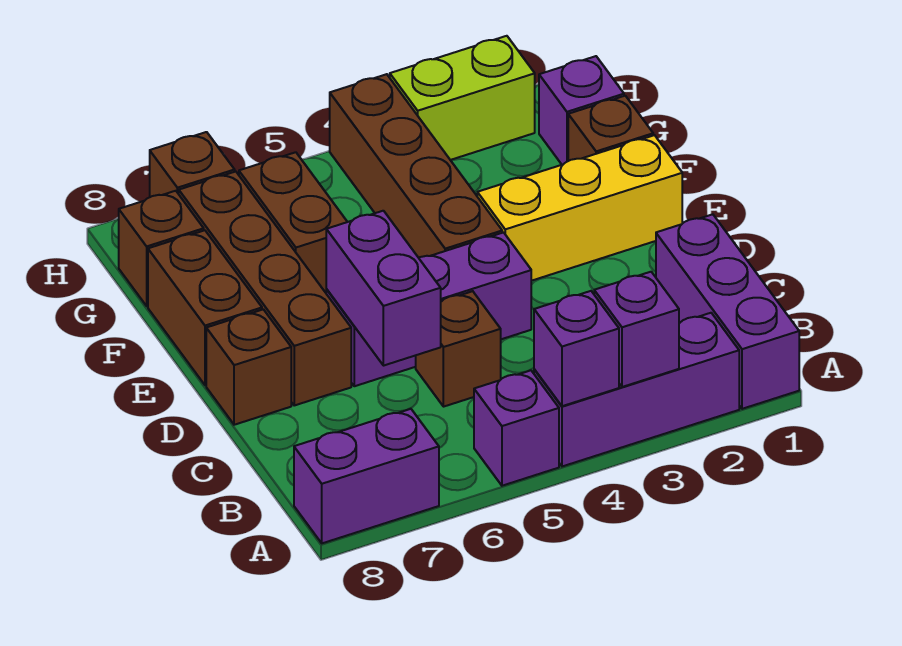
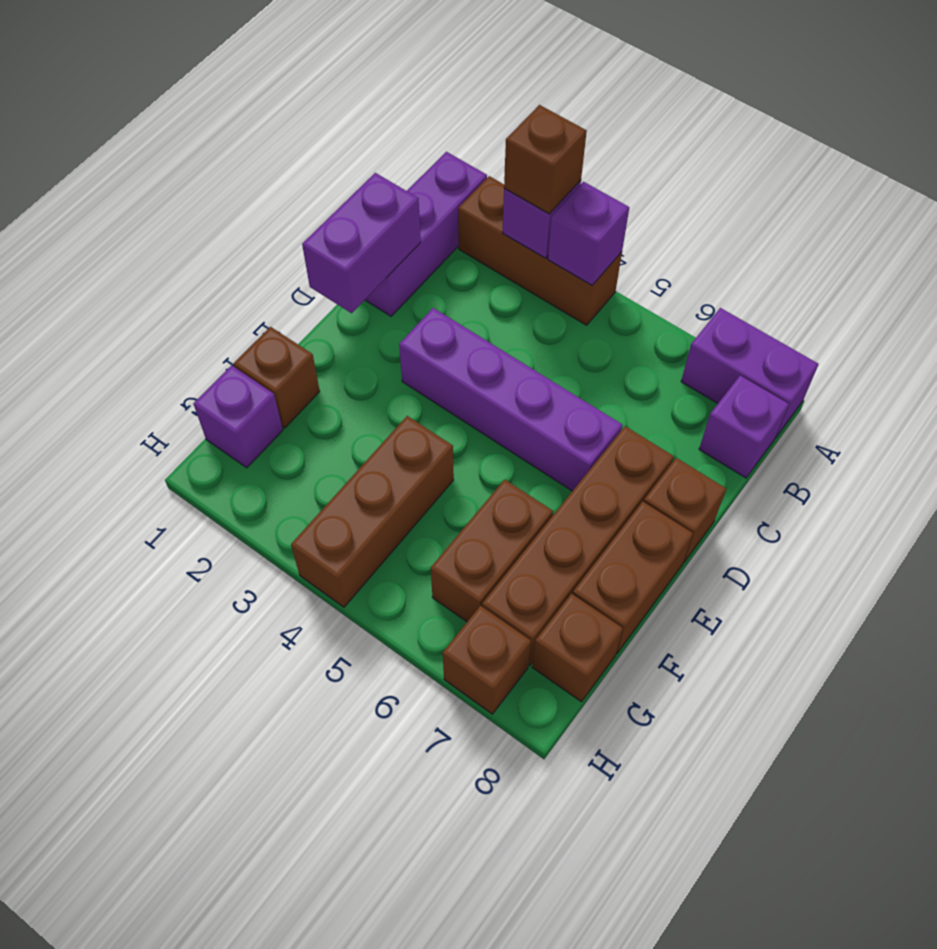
purple 1x3 brick [534,313,739,466] -> brown 1x3 brick [458,176,622,325]
purple 1x1 brick [474,370,559,486] -> purple 1x1 brick moved to [699,376,789,478]
brown 1x1 brick [416,291,501,407] -> brown 1x1 brick moved to [504,105,587,214]
purple 1x2 brick [326,211,441,366] -> purple 1x2 brick moved to [302,173,421,313]
purple 1x3 brick [326,233,531,386] -> purple 1x4 brick [399,308,622,491]
yellow 1x3 brick [477,135,682,281] -> none
brown 1x4 brick [330,74,502,258] -> brown 1x3 brick [291,416,454,607]
lime 1x2 brick [390,36,535,160] -> none

